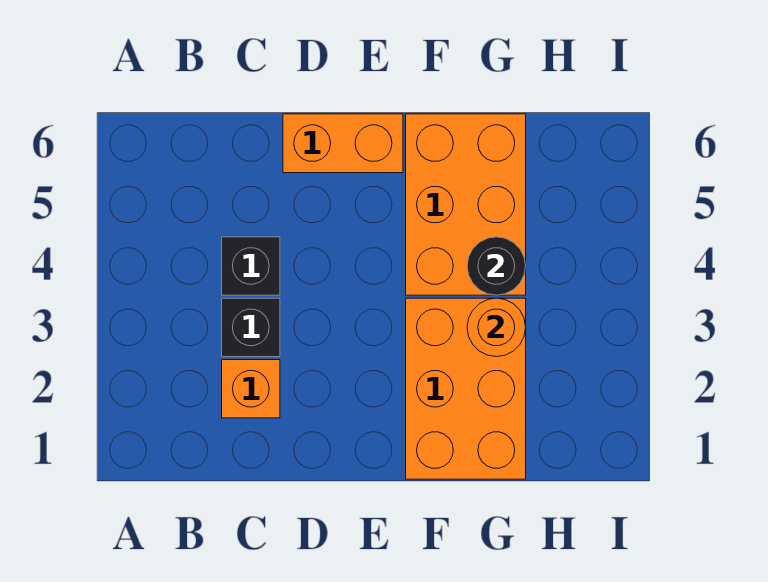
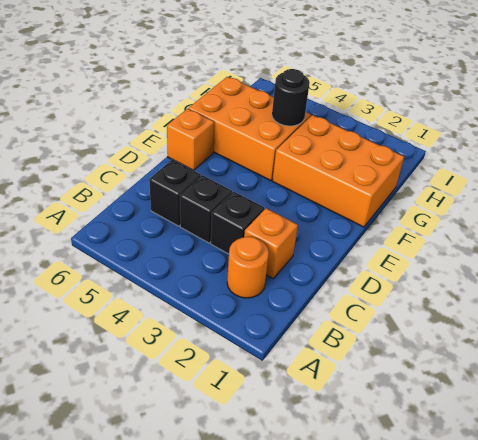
none -> black 1x1 brick [149,160,201,226]
orange 1x2 brick [283,114,403,173] -> orange 1x1 brick [167,109,214,170]
orange 1x1 round brick [467,298,526,357] -> orange 1x1 round brick moved to [227,237,269,298]

